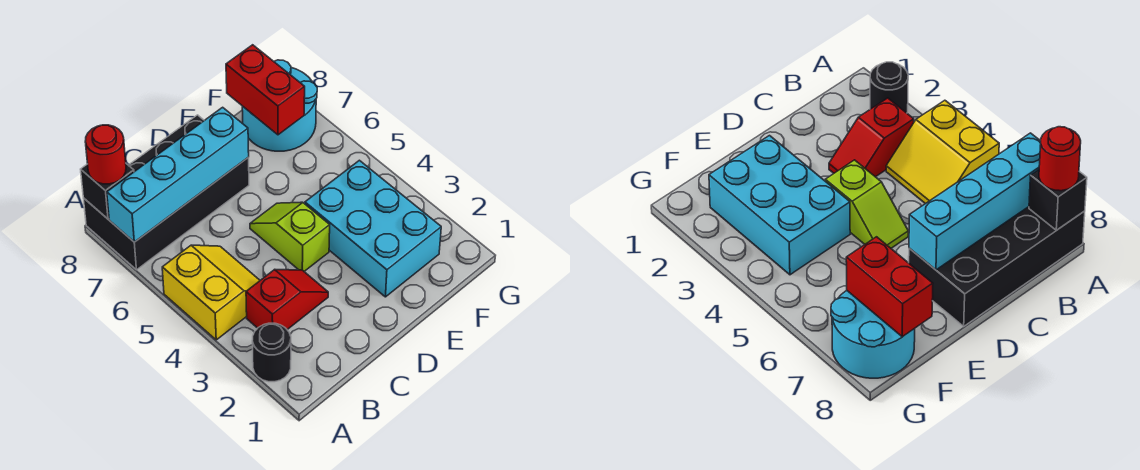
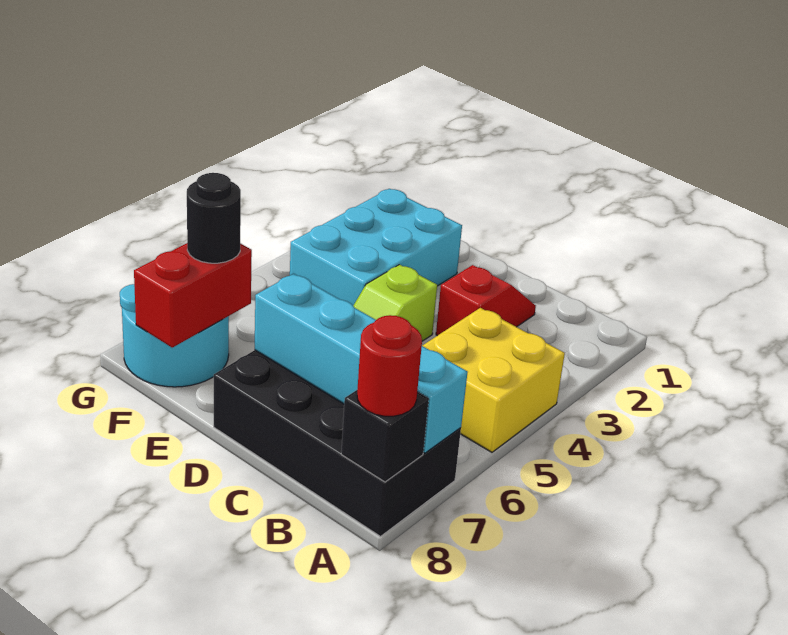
black 1x1 round brick [252,323,291,382] -> black 1x1 round brick moved to [187,173,241,263]
yellow 2x2 slope [162,245,260,340] -> yellow 2x2 brick [422,308,565,452]
red 1x2 slope [246,269,328,330] -> red 1x2 slope turned to [436,265,536,336]

